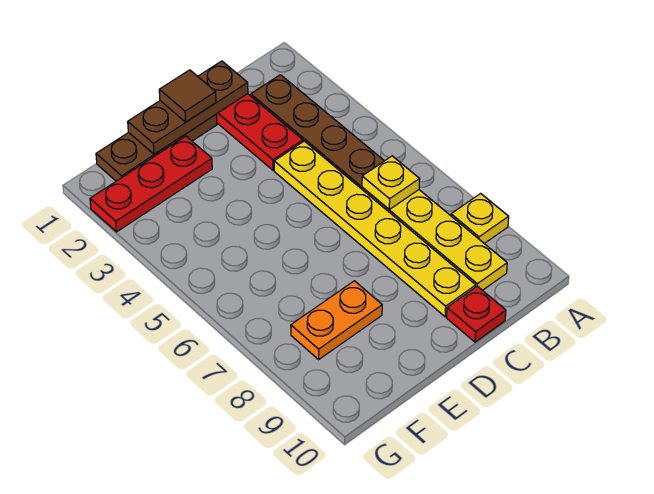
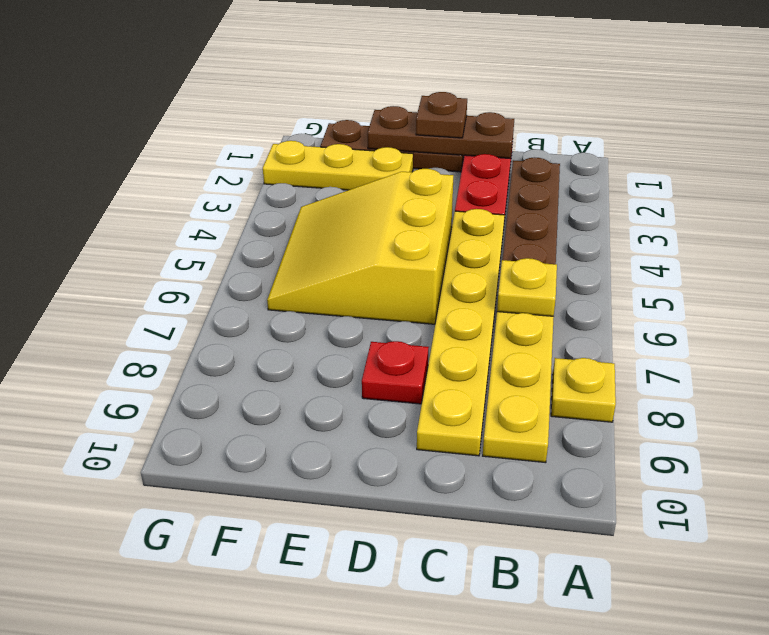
red 1x1 plate [447,286,506,342] -> red 1x1 plate moved to [362,341,429,404]
brown 1x1 tile [159,70,216,122] -> brown 1x1 plate [416,92,467,138]
none -> yellow 3x3 slope [267,169,453,324]
red 1x3 plate [90,136,212,232] -> yellow 1x3 plate [263,141,413,190]
orange 1x2 plate [291,281,382,359] -> none

